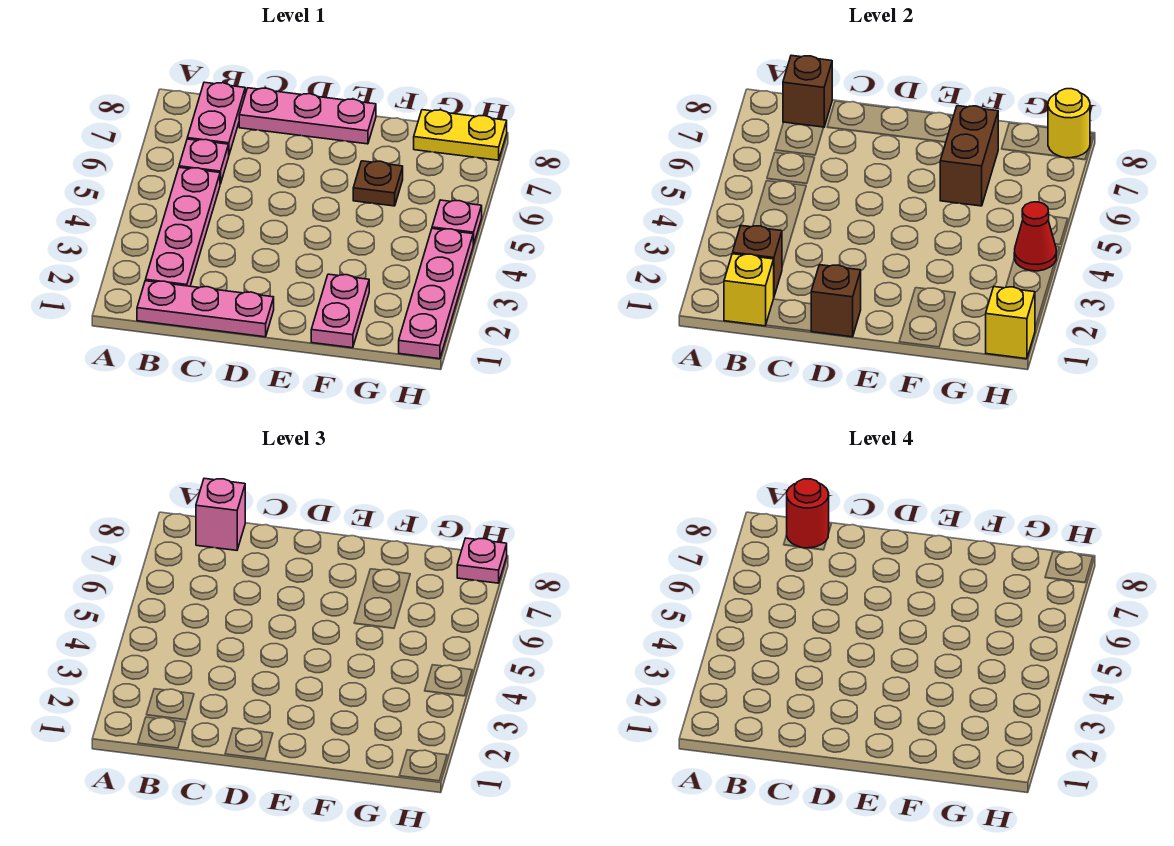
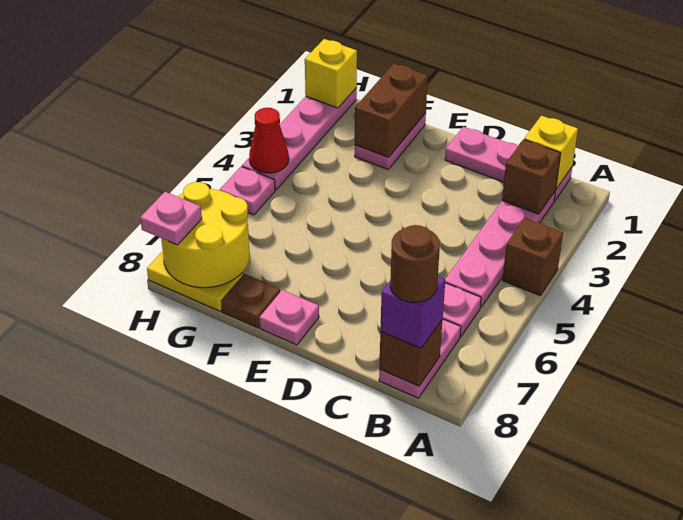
pink 1x1 brick [196,478,245,550] -> purple 1x1 brick [380,277,445,349]
red 1x1 round brick [787,479,829,548] -> brown 1x1 round brick [390,225,440,302]
pink 1x3 plate [239,88,376,144] -> pink 1x1 plate [259,290,319,345]
brown 1x1 brick [811,265,861,337] -> brown 1x1 brick moved to [502,218,563,296]
brown 1x1 plate [353,161,403,206] -> brown 1x1 plate moved to [221,274,280,328]
brown 1x2 brick [940,106,998,206] -> brown 1x2 brick moved to [355,64,428,157]
yellow 1x1 round brick [1048,89,1090,158] -> yellow 2x2 round brick [161,182,250,288]

